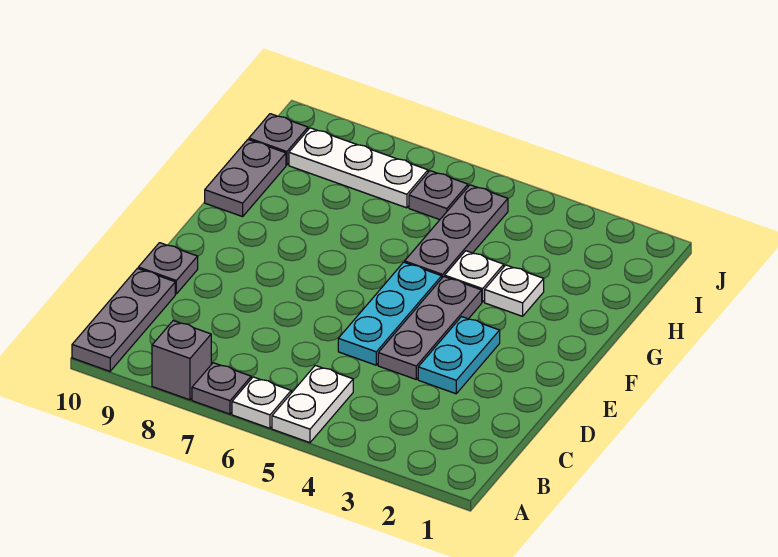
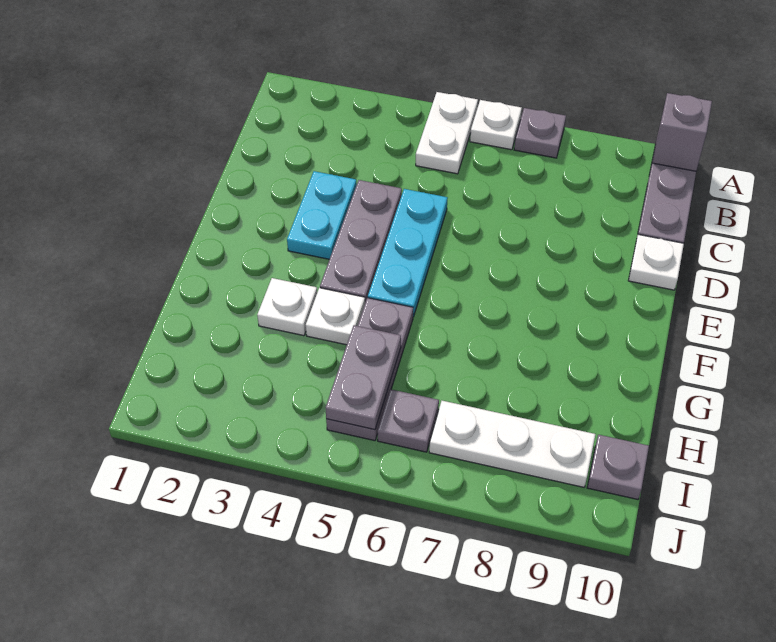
grey 1x1 brick [152,321,211,400] -> grey 1x1 brick moved to [652,93,712,171]
grey 1x1 plate [138,243,198,294] -> white 1x1 plate [628,234,684,290]
grey 1x2 plate [205,140,286,217] -> grey 1x2 plate moved to [326,325,401,430]

